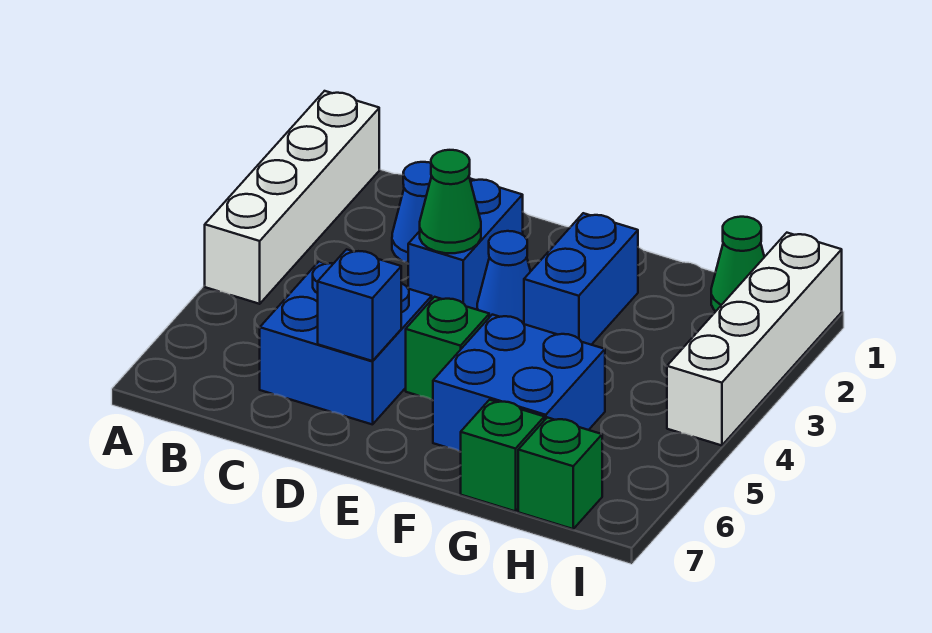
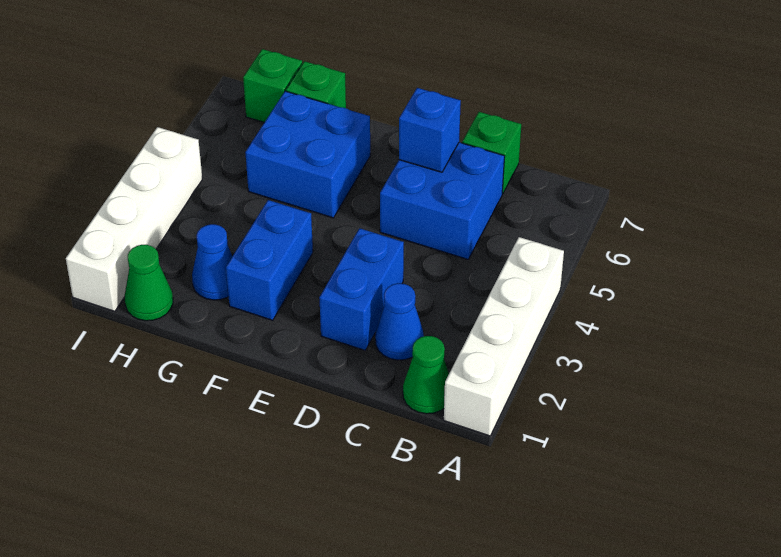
green 1x1 cone [420,150,481,253] -> green 1x1 cone moved to [403,336,449,414]
blue 1x1 cone [477,231,531,324] -> blue 1x1 cone moved to [192,224,233,300]
green 1x1 brick [406,297,489,400] -> green 1x1 brick moved to [462,112,521,194]

